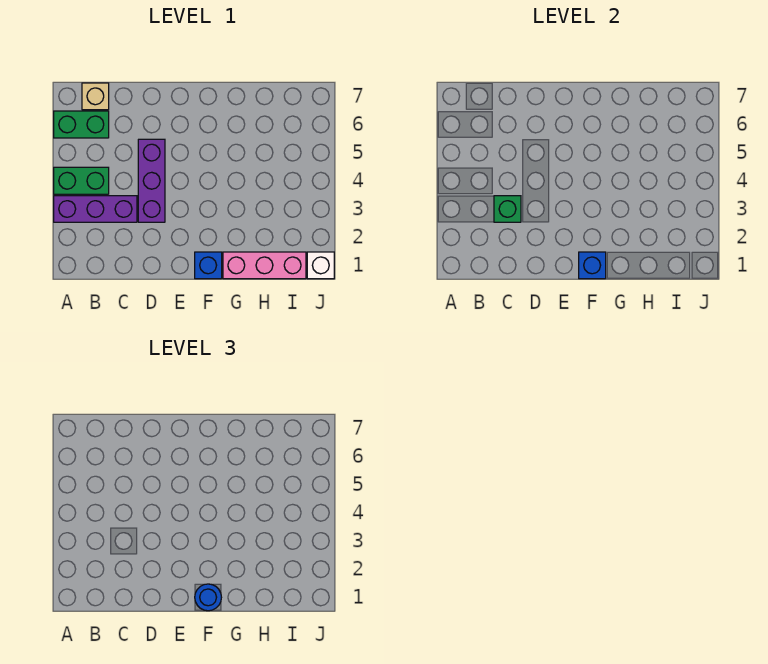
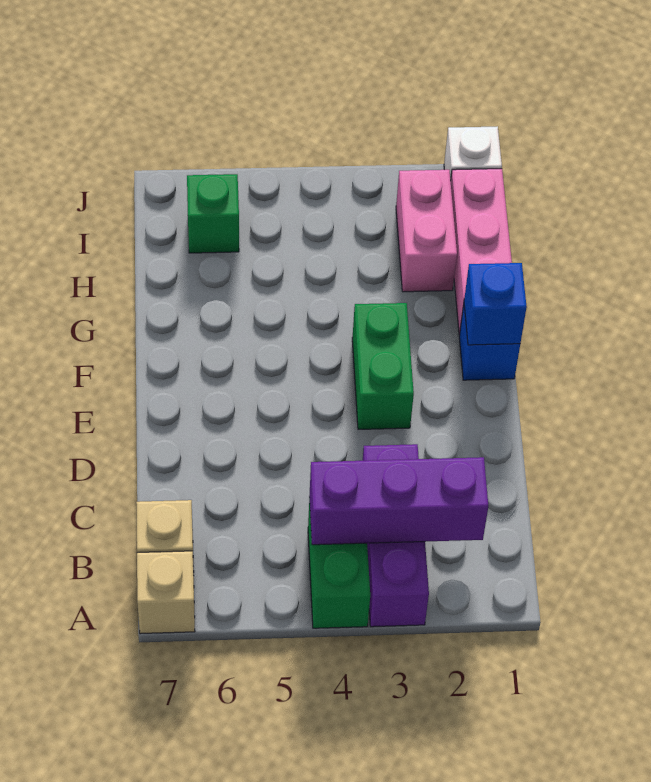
green 1x2 brick [54,111,109,138] -> green 1x2 brick moved to [352,303,414,430]
none -> tan 1x1 brick [137,551,195,634]
green 1x1 brick [494,196,521,222] -> green 1x1 brick moved to [187,174,239,253]
purple 1x3 brick [138,139,165,222] -> purple 1x3 brick moved to [309,457,488,545]
blue 1x1 round brick [195,584,221,611] -> none
none -> pink 1x2 brick [396,170,457,292]

